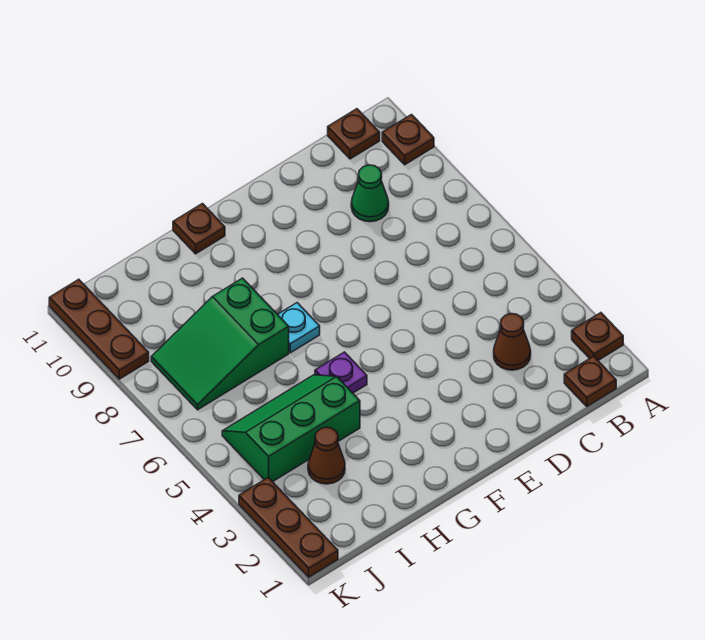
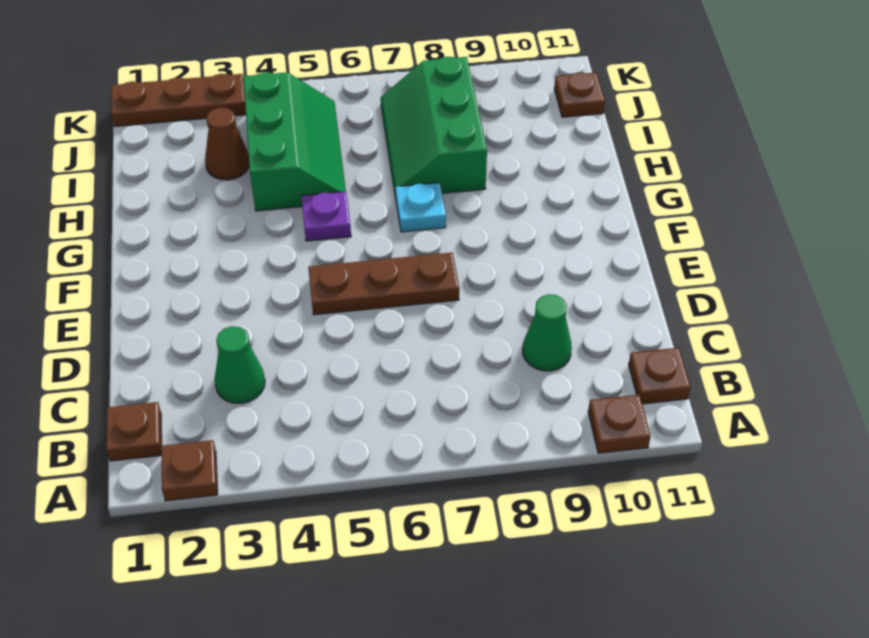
brown 1x1 cone [494,314,531,370] -> green 1x1 cone [214,326,265,403]
brown 1x1 plate [173,204,225,254] -> brown 1x1 plate moved to [554,72,605,117]
green 2x3 slope [151,278,289,410] -> green 2x3 slope turned to [381,57,487,197]
brown 1x3 plate [49,279,149,379] -> brown 1x3 plate moved to [308,253,459,315]

